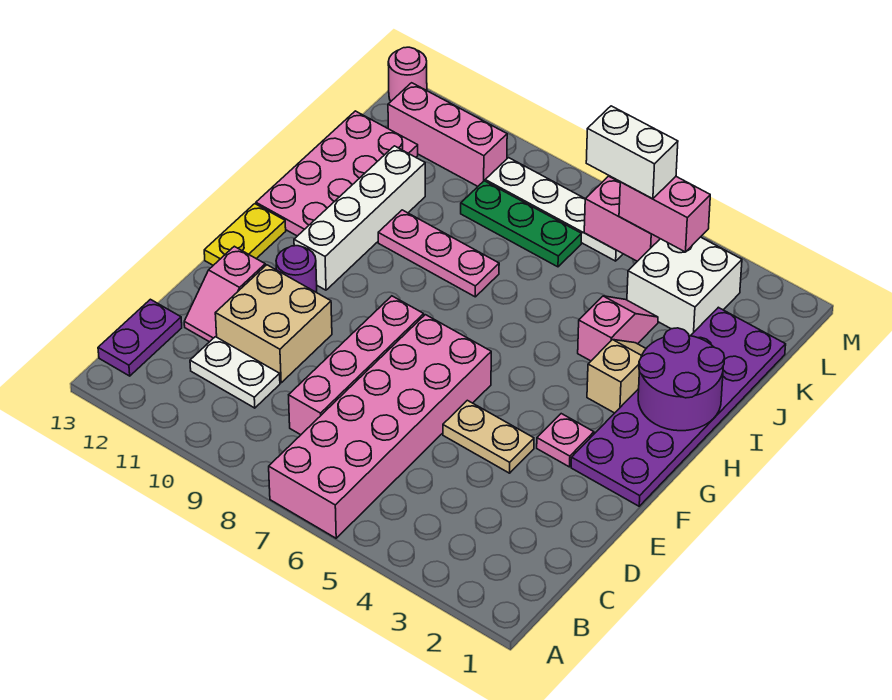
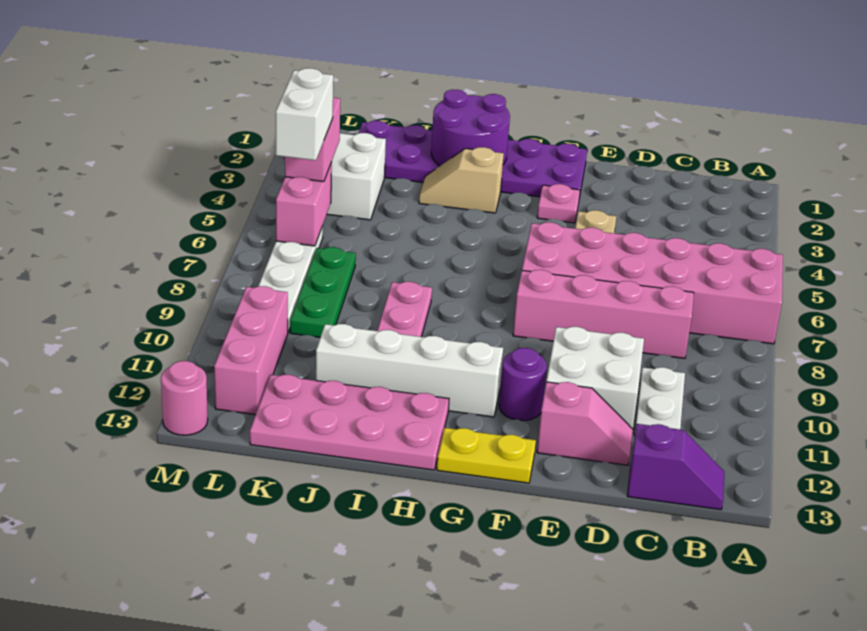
purple 1x2 plate [98,299,182,376] -> purple 1x2 slope [627,424,725,510]
tan 2x2 brick [215,265,332,383] -> white 2x2 brick [546,327,644,429]
pink 1x2 slope [578,296,658,361] -> none

